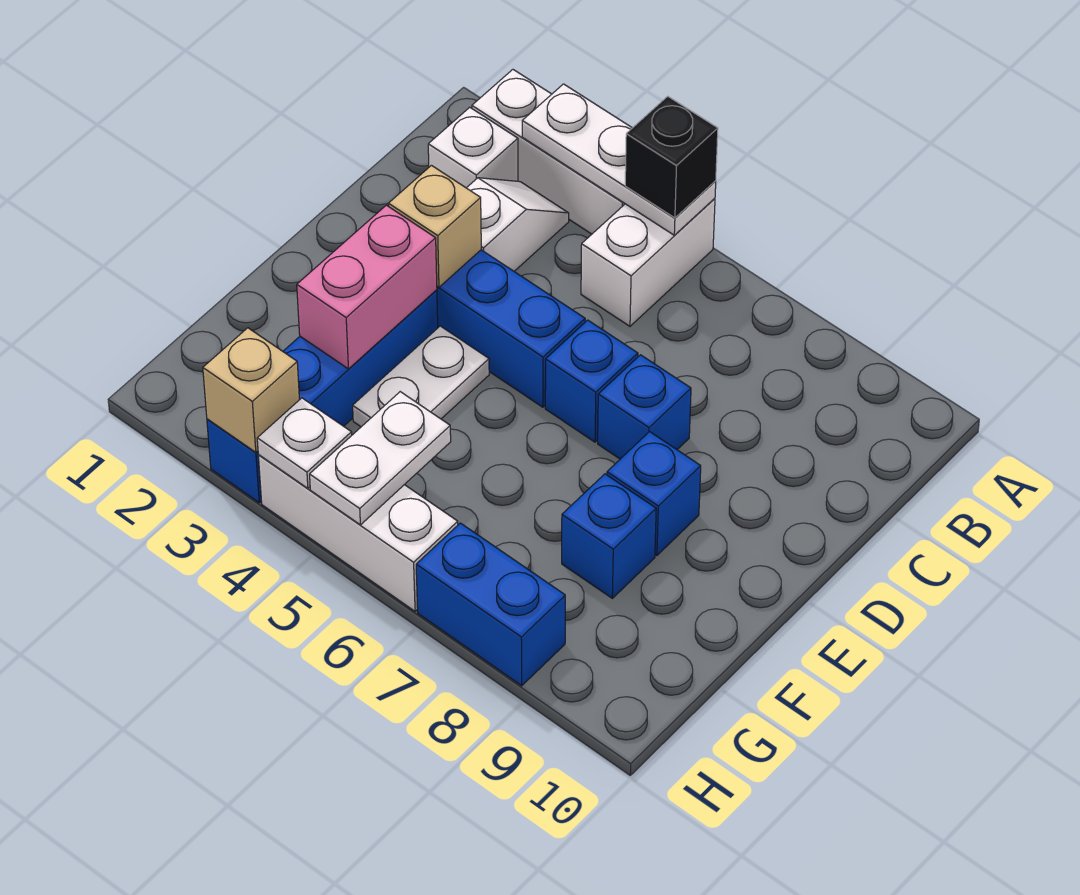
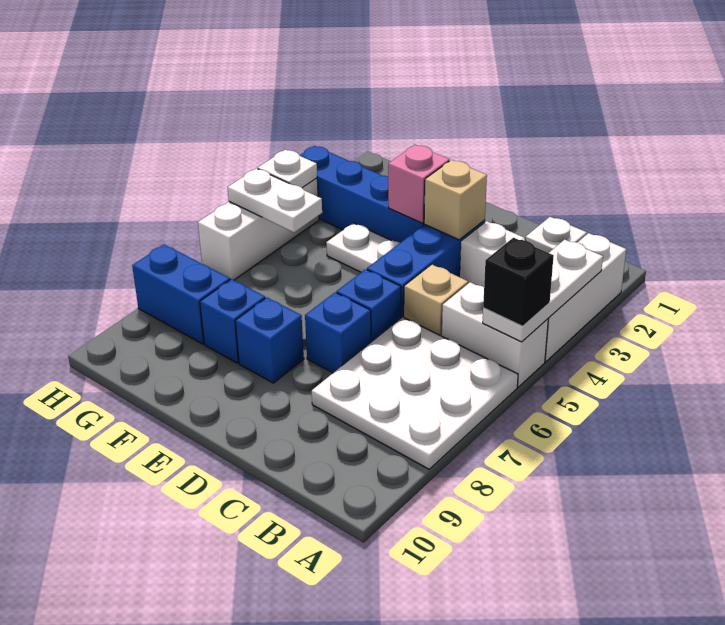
none -> white 3x3 plate [312,317,518,469]
pink 1x2 brick [297,205,437,369] -> pink 1x1 brick [388,145,450,223]
tan 1x1 brick [203,328,300,452] -> tan 1x1 brick moved to [404,264,468,336]
blue 1x2 brick [416,523,565,686] -> blue 1x2 brick turned to [132,244,230,344]

